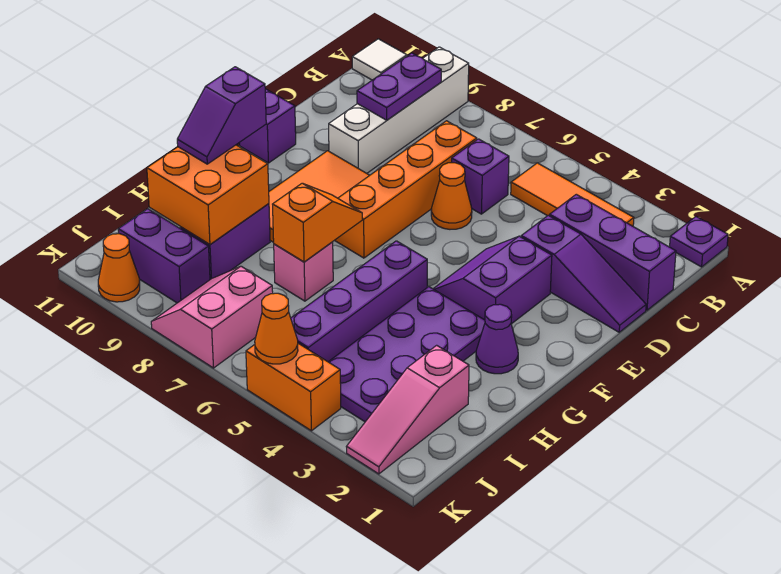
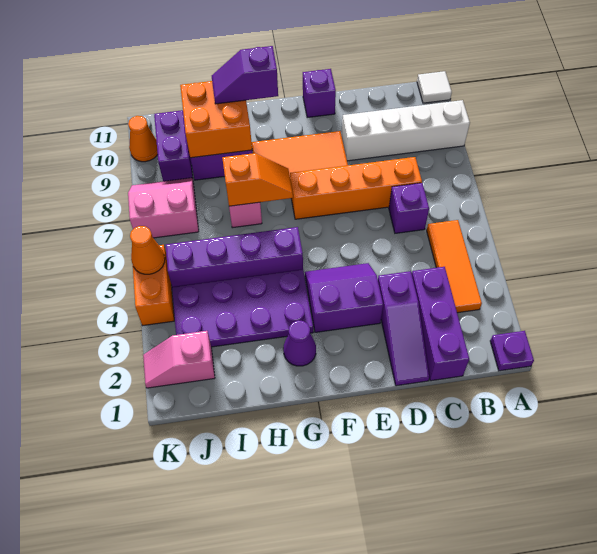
purple 1x2 plate [357,53,441,120] -> none
orange 1x1 cone [431,163,472,229] -> none
pink 1x3 slope [347,345,469,474] -> pink 1x2 slope [143,331,215,388]

